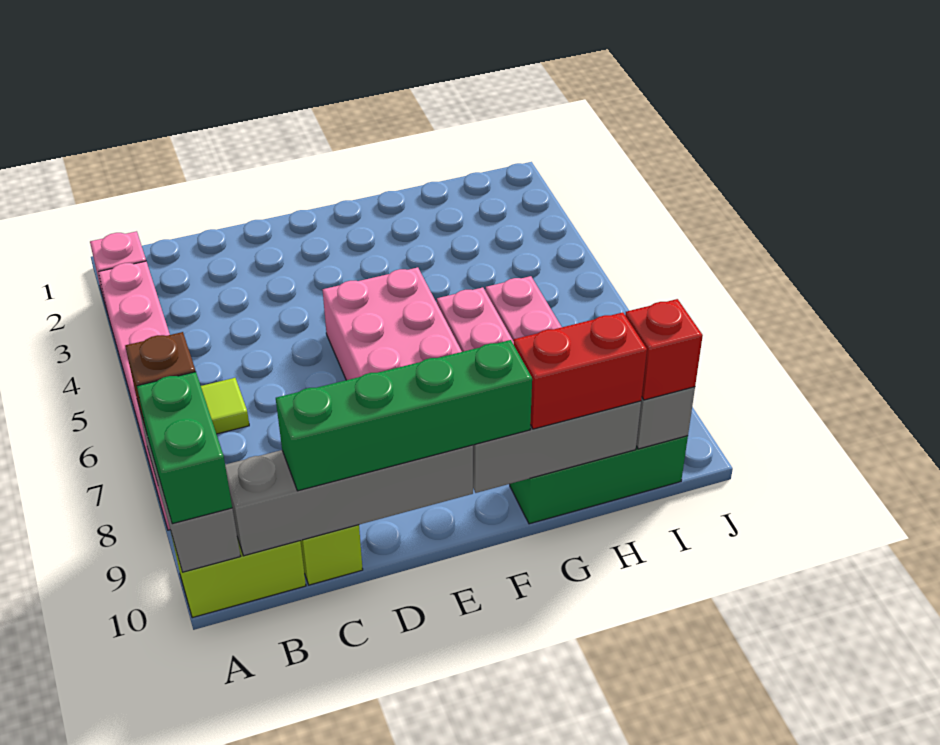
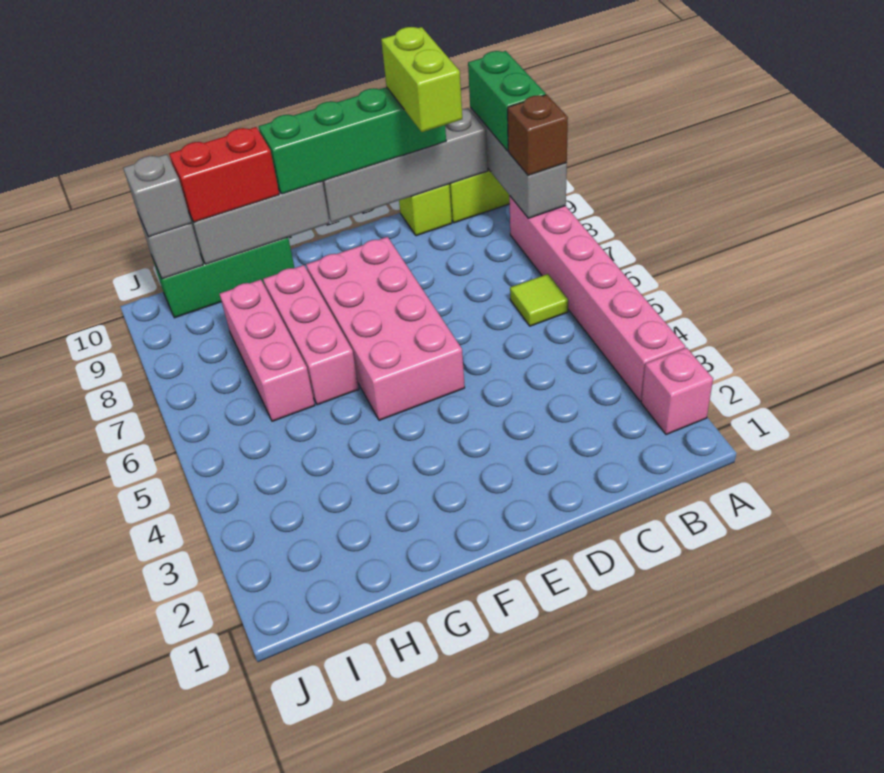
none -> lime 1x2 brick [381,27,462,132]
red 1x1 brick [625,299,703,400] -> grey 1x1 brick [123,154,191,237]

